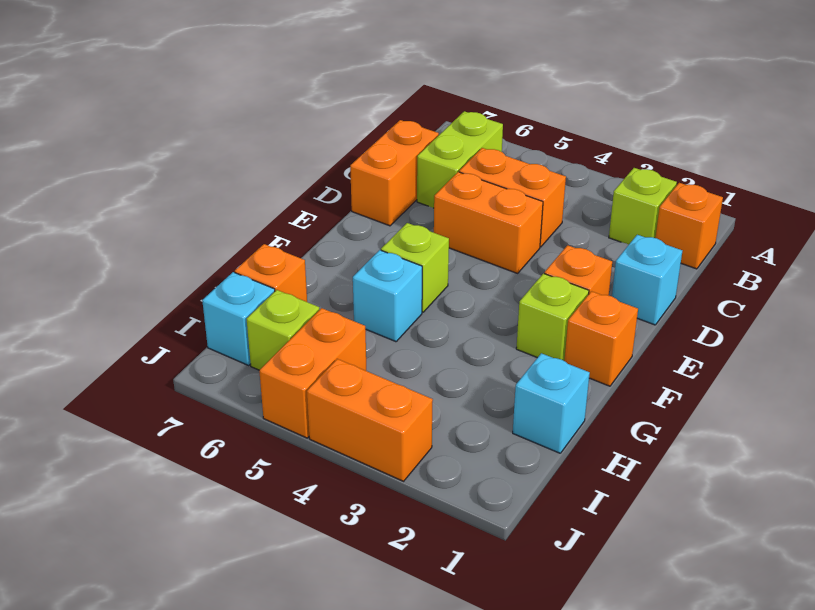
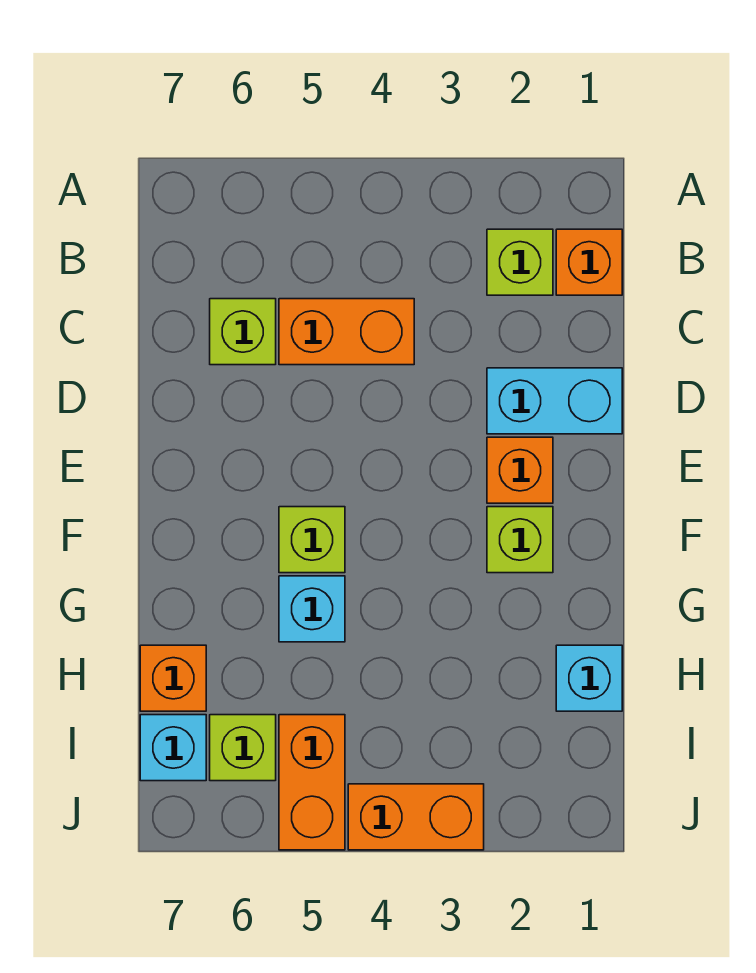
lime 1x2 brick [417,111,503,208] -> lime 1x1 brick [210,299,276,365]
orange 1x2 brick [350,120,439,226] -> none
cyan 1x1 brick [612,235,682,325] -> cyan 1x2 brick [487,368,622,434]
orange 1x2 brick [434,172,543,273] -> none
orange 1x1 brick [564,291,638,386] -> none

